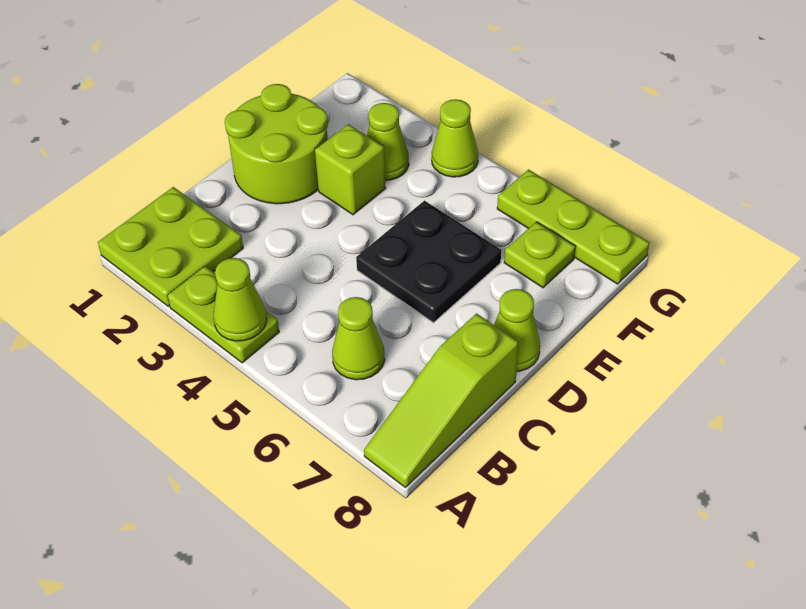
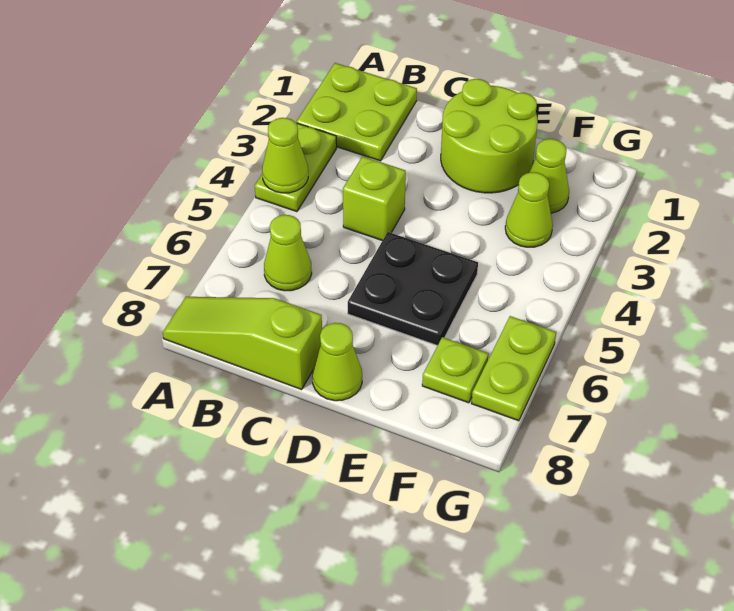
lime 1x1 brick [315,124,386,215] -> lime 1x1 brick moved to [343,156,406,241]
lime 1x1 cone [432,99,478,177] -> lime 1x1 cone moved to [529,139,569,213]
lime 1x3 plate [497,170,649,284] -> lime 1x2 plate [471,316,556,421]

